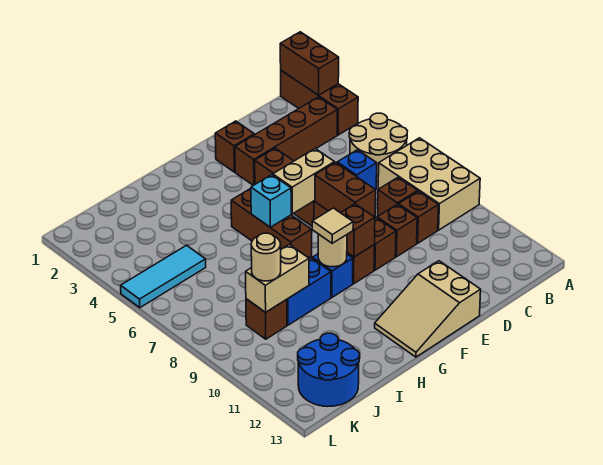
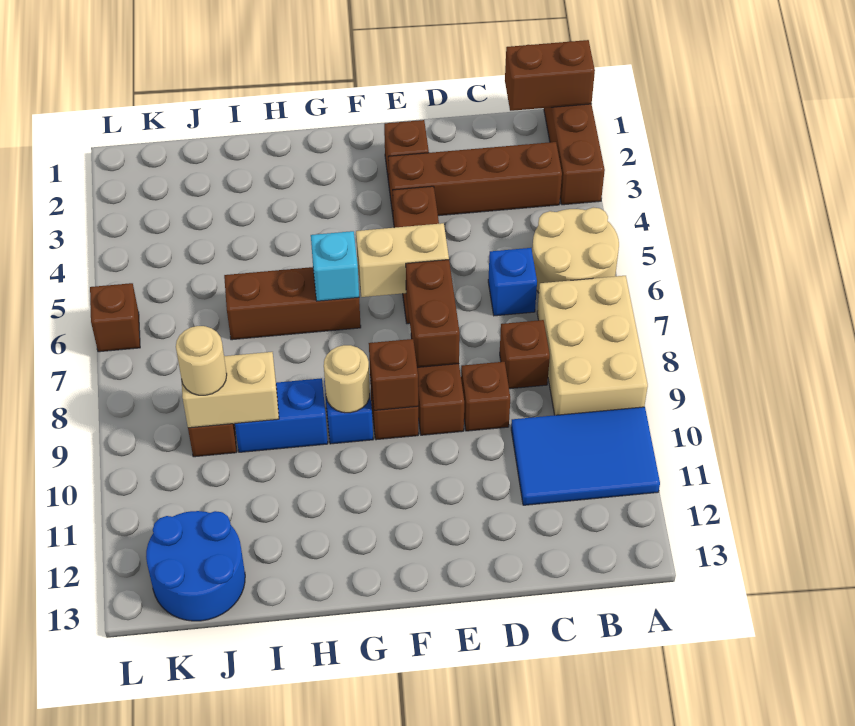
brown 1x2 brick [280,32,339,95] -> brown 1x2 brick turned to [505,40,595,111]
none -> blue 2x3 tile [511,407,660,505]
brown 1x1 brick [399,191,438,243] -> brown 1x1 brick moved to [90,283,140,352]
tan 2x3 slope [375,261,481,357] -> none
brown 1x3 brick [231,189,312,258] -> brown 1x3 brick turned to [224,267,361,340]
tan 1x1 tile [312,208,353,243] -> none
cyan 1x3 tile [121,245,206,308] -> none

